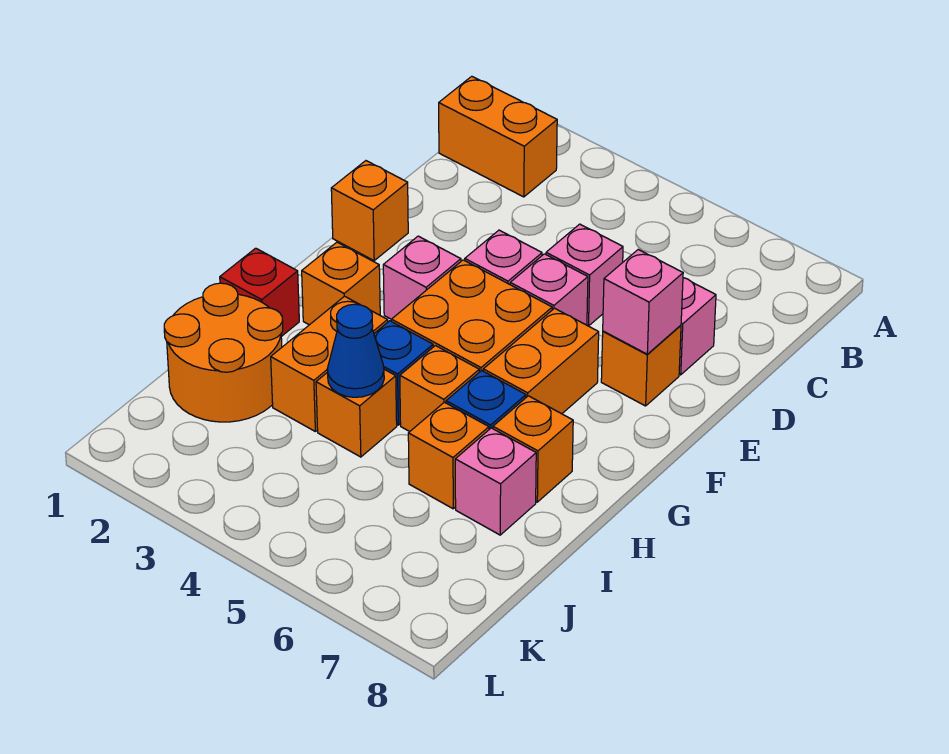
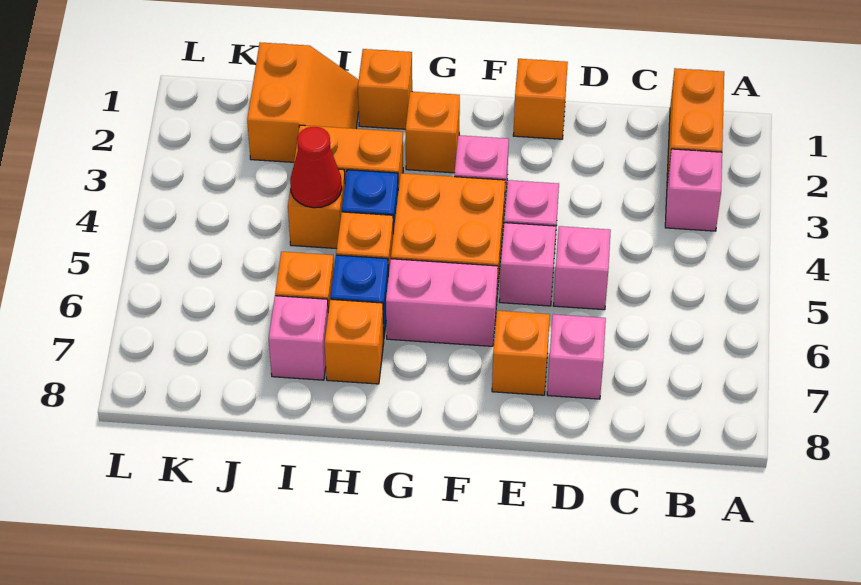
pink 1x1 brick [603,250,683,354] -> pink 1x1 brick moved to [665,149,722,231]
orange 1x2 brick [483,308,599,414] -> pink 1x2 brick [386,259,498,346]
red 1x1 brick [220,248,299,337] -> orange 1x1 brick [358,49,412,129]
orange 2x2 round brick [164,283,283,422] -> orange 2x2 slope [247,42,359,162]
blue 1x1 cone [327,304,384,397] -> red 1x1 cone [290,127,342,208]

